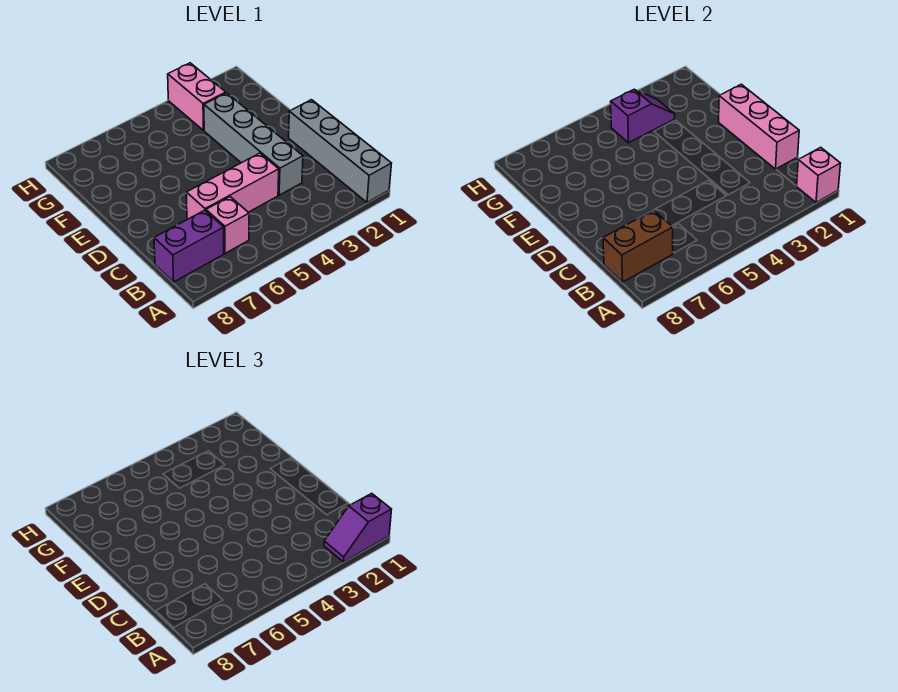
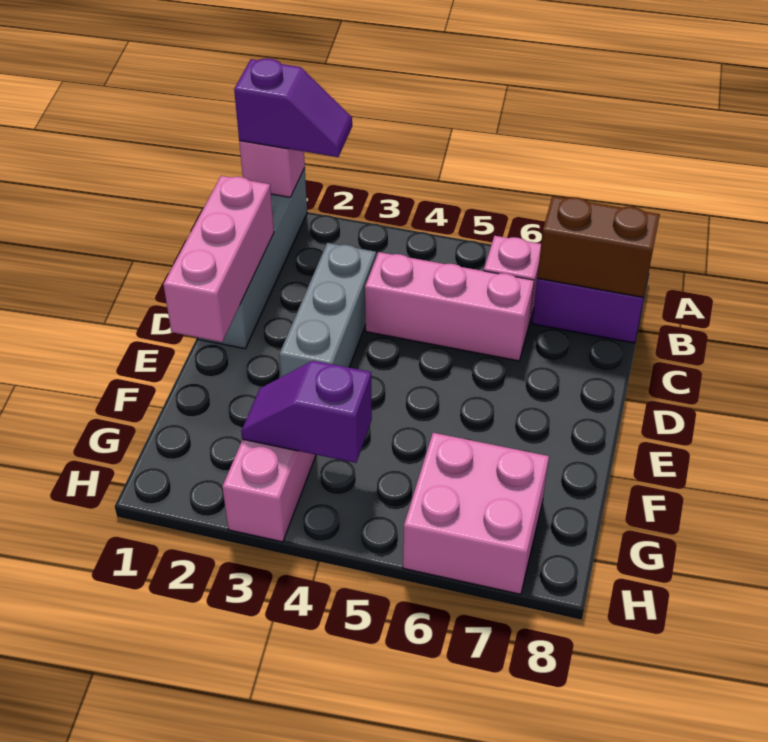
grey 1x4 brick [204,93,303,195] -> grey 1x3 brick [279,243,376,377]
none -> pink 2x2 brick [403,433,549,594]

